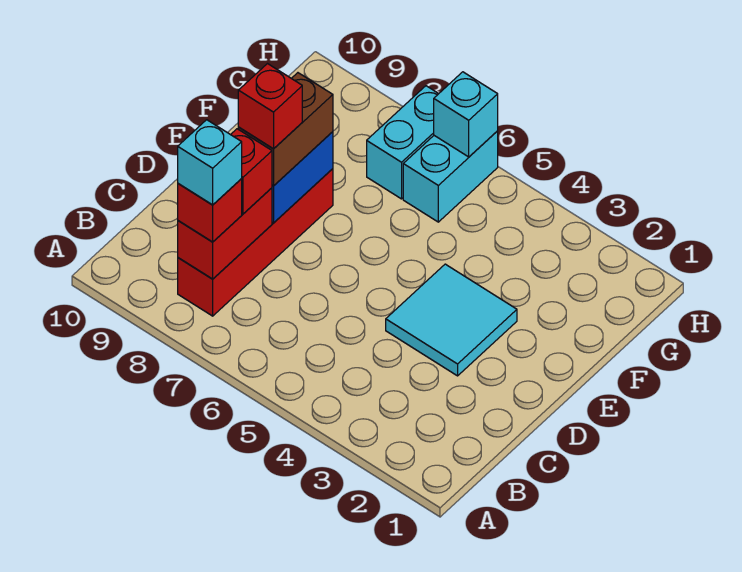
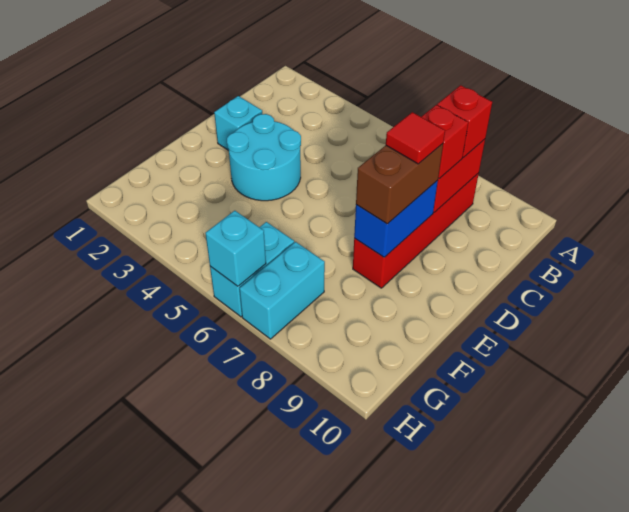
cyan 1x1 brick [178,120,242,205] -> cyan 1x1 brick moved to [214,96,262,151]
cyan 2x2 tile [386,264,517,376] -> cyan 2x2 round brick [227,114,301,201]
red 1x1 brick [238,64,302,149] -> red 1x1 tile [386,112,445,164]

